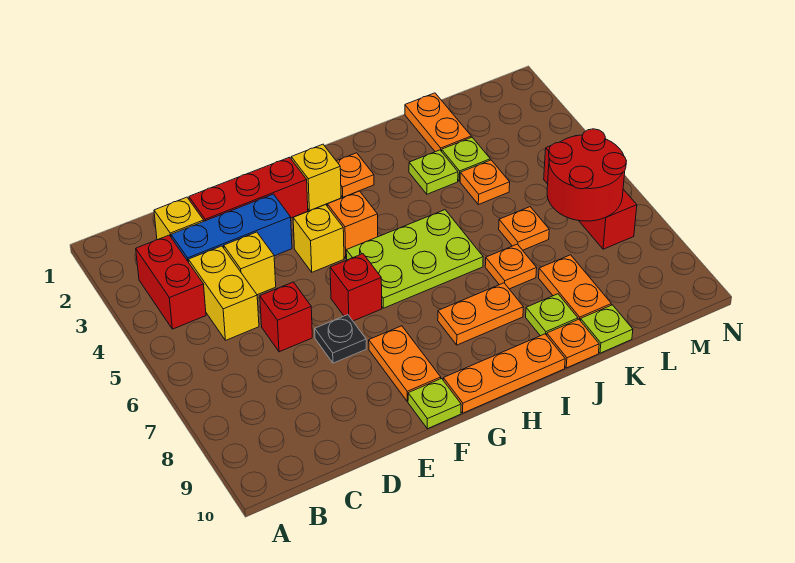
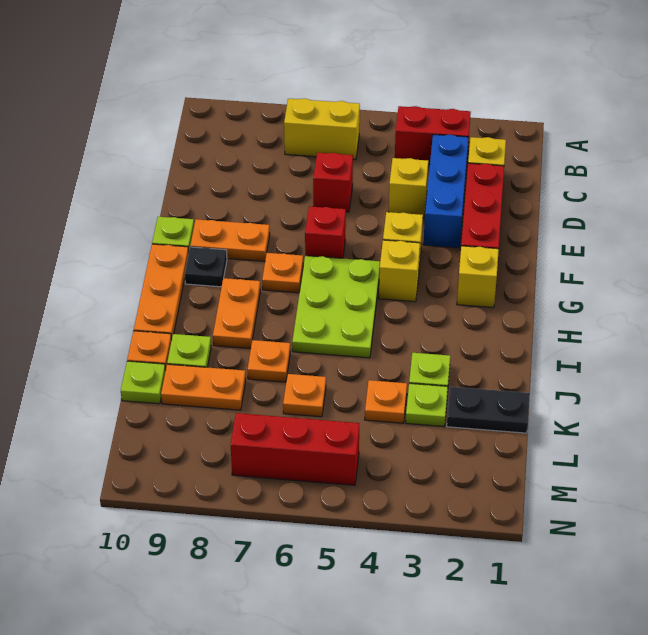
yellow 1x2 brick [189,246,259,340] -> yellow 1x2 brick moved to [284,98,360,160]
black 1x1 plate [315,315,366,363] -> black 1x1 plate moved to [185,247,227,287]
orange 1x1 brick [327,191,378,258] -> yellow 1x1 brick [379,240,420,302]
orange 1x1 plate [337,153,374,197] -> orange 1x1 plate moved to [262,253,303,293]
orange 1x2 plate [405,93,471,152] -> black 1x2 plate [447,387,530,433]
red 2x2 round brick [547,129,626,221] -> none

